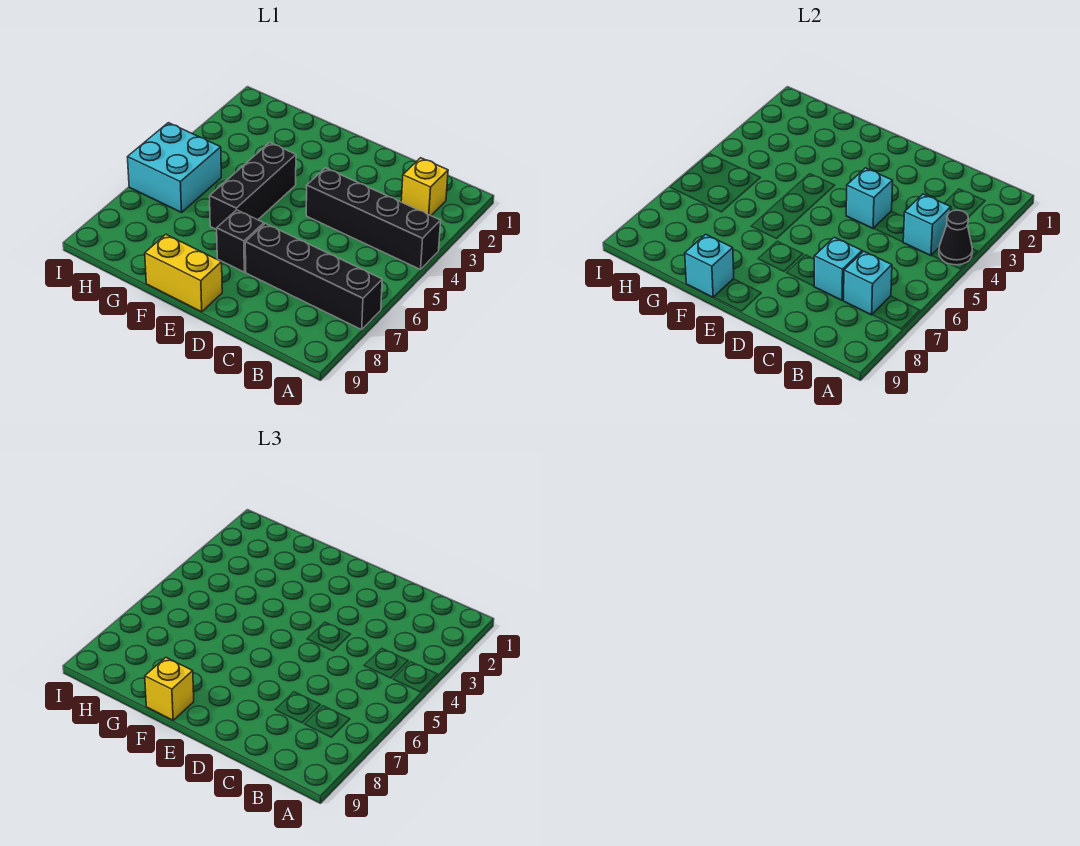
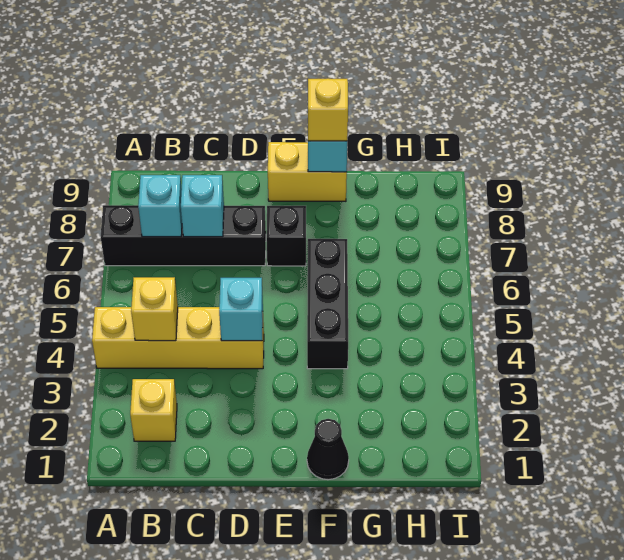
black 1x4 brick [306,168,441,269] -> yellow 1x4 brick [92,307,264,369]
black 1x1 cone [939,210,972,265] -> black 1x1 cone moved to [307,419,349,480]
cyan 1x1 brick [903,194,951,256] -> yellow 1x1 brick [131,277,178,341]
cyan 2x2 brick [128,123,221,212] -> none

